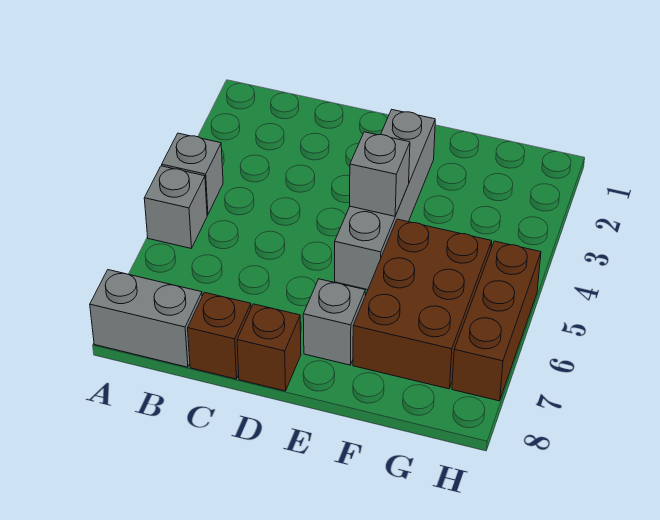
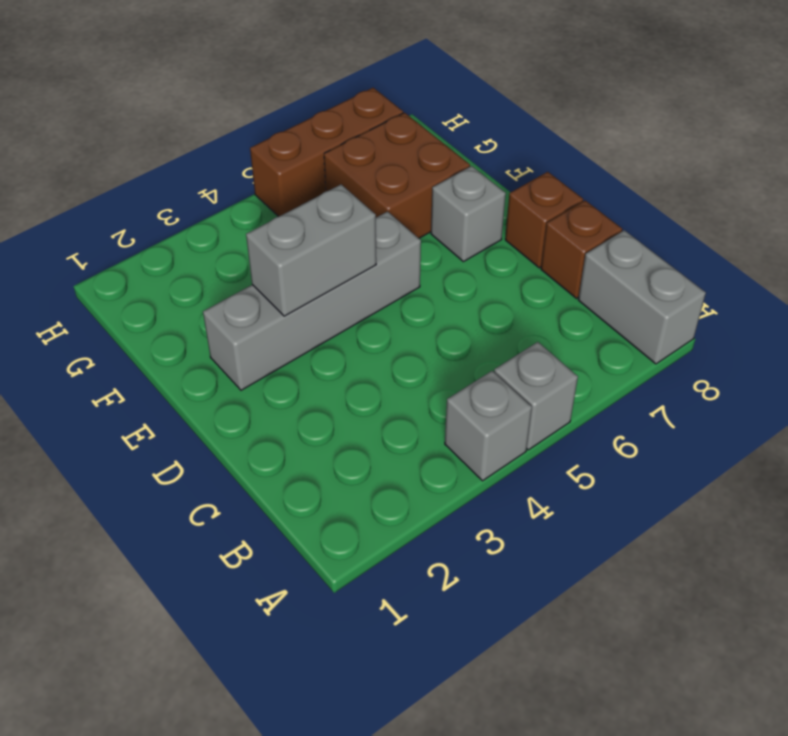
grey 1x1 brick [350,132,410,216] -> grey 1x2 brick [246,185,376,316]
brown 2x3 brick [353,219,492,389] -> brown 2x2 brick [324,113,470,238]

